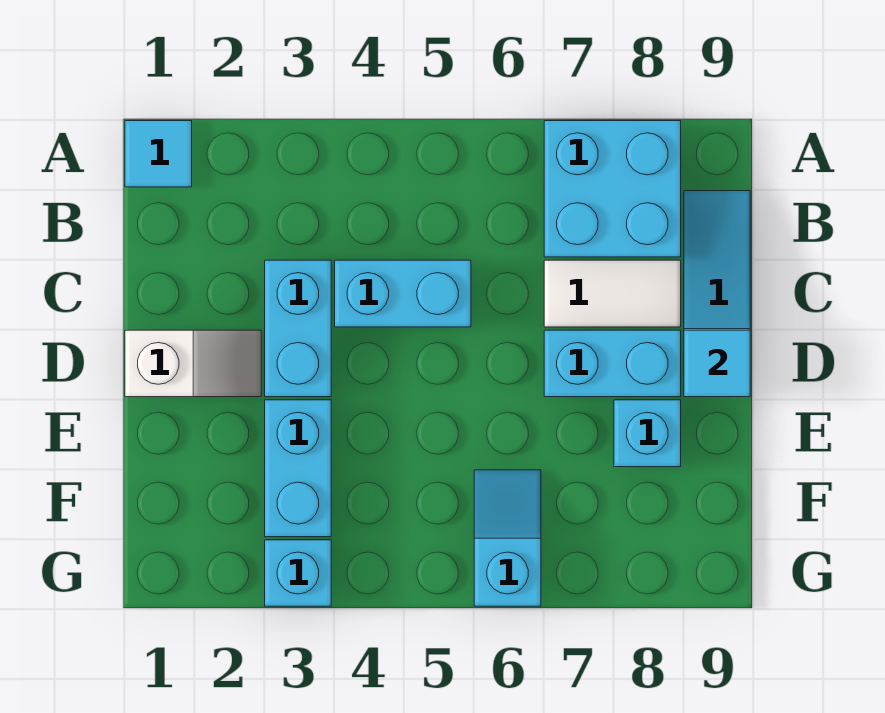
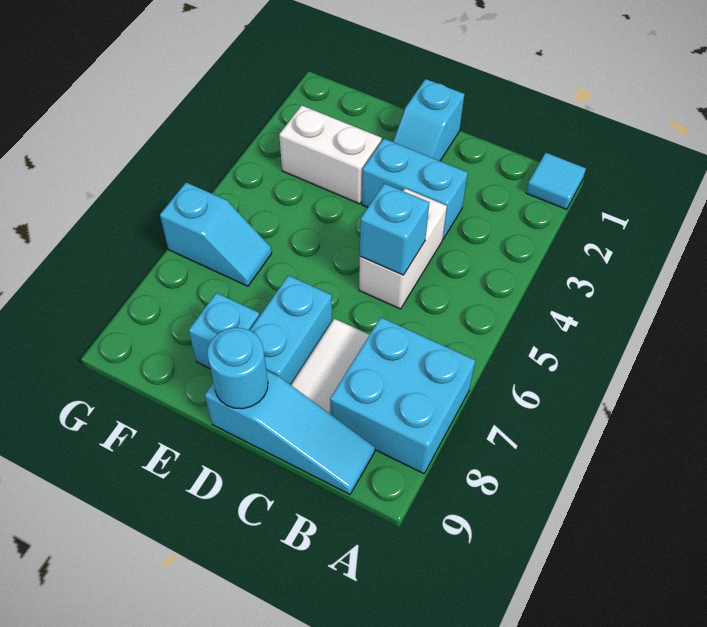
cyan 1x2 brick [335,260,471,327] -> white 1x2 brick [359,188,447,309]
white 1x2 slope [125,330,261,397] -> cyan 1x2 slope [393,79,465,161]
cyan 1x1 tile [684,330,750,397] -> cyan 1x1 round brick [207,328,268,409]
cyan 1x2 brick [265,400,331,537] -> white 1x2 brick [279,105,382,204]
cyan 1x1 brick [265,540,331,606] -> cyan 1x1 brick moved to [360,183,430,275]

